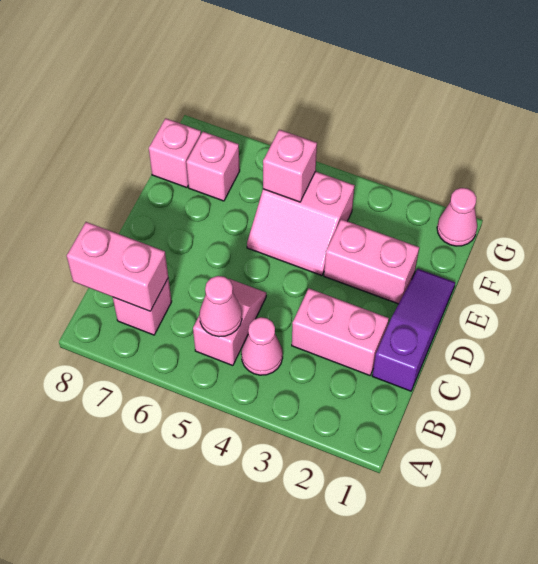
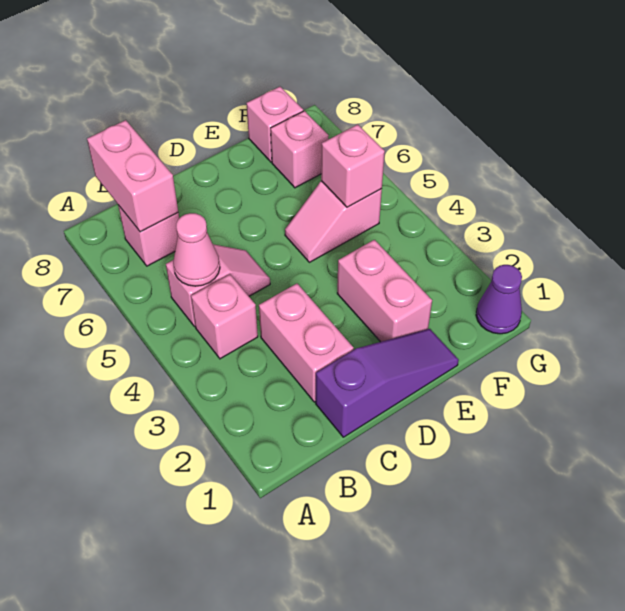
pink 1x1 cone [241,317,283,375] -> pink 1x1 brick [191,274,258,359]
pink 2x2 slope [247,171,355,276] -> pink 1x2 slope [285,181,382,262]
pink 1x1 cone [437,188,477,246] -> purple 1x1 cone [476,265,522,334]

